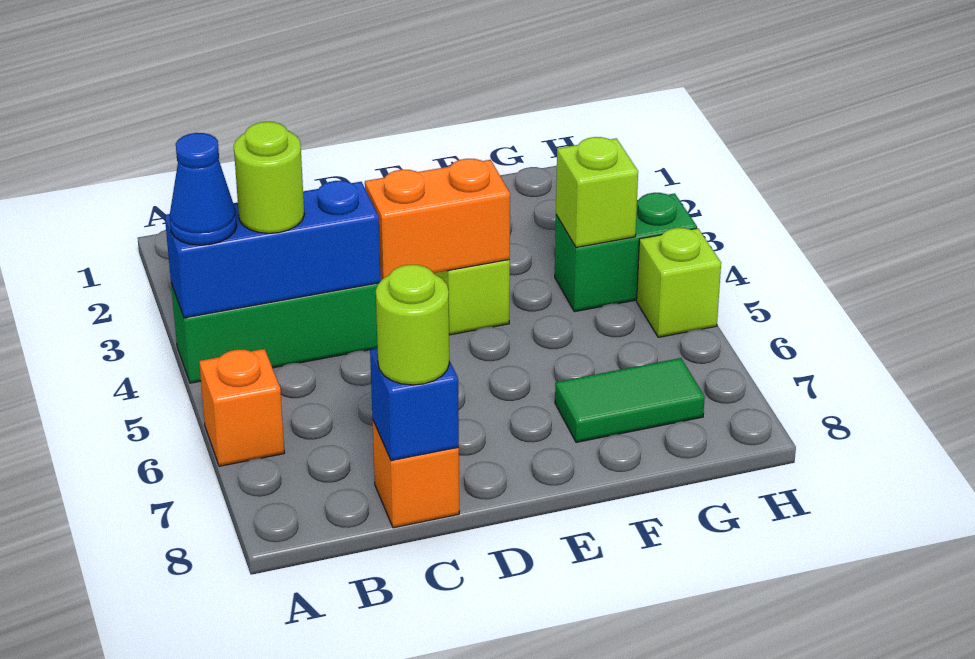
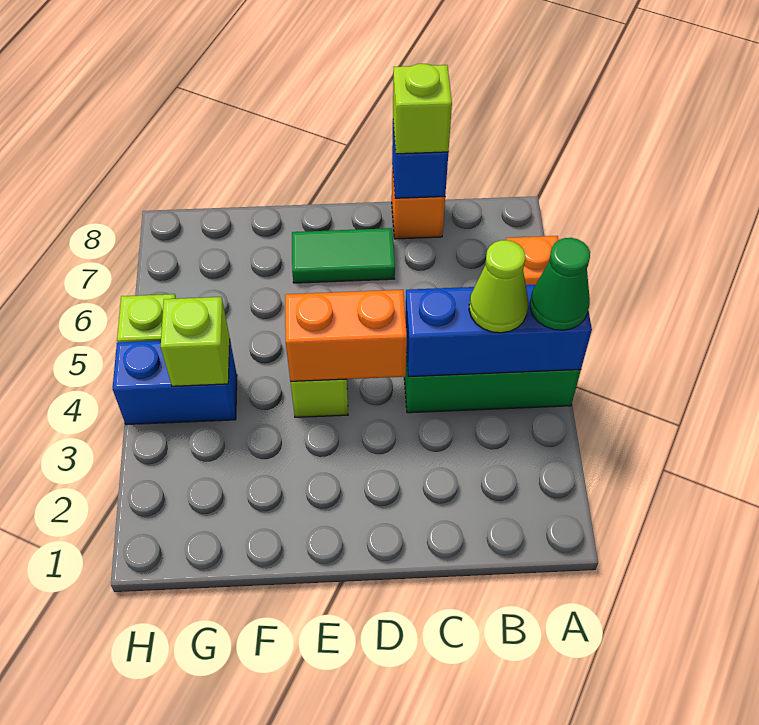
blue 1x1 cone [170,133,237,245] -> green 1x1 cone [530,238,590,330]
lime 1x1 round brick [234,122,304,233] -> lime 1x1 cone [469,240,528,333]
lime 1x1 round brick [376,265,449,385] -> lime 1x1 brick [393,64,452,154]
green 1x2 tile [555,358,705,442] -> green 1x2 tile moved to [292,228,395,283]
green 1x2 brick [555,193,697,312] -> blue 1x2 brick [113,341,237,425]

